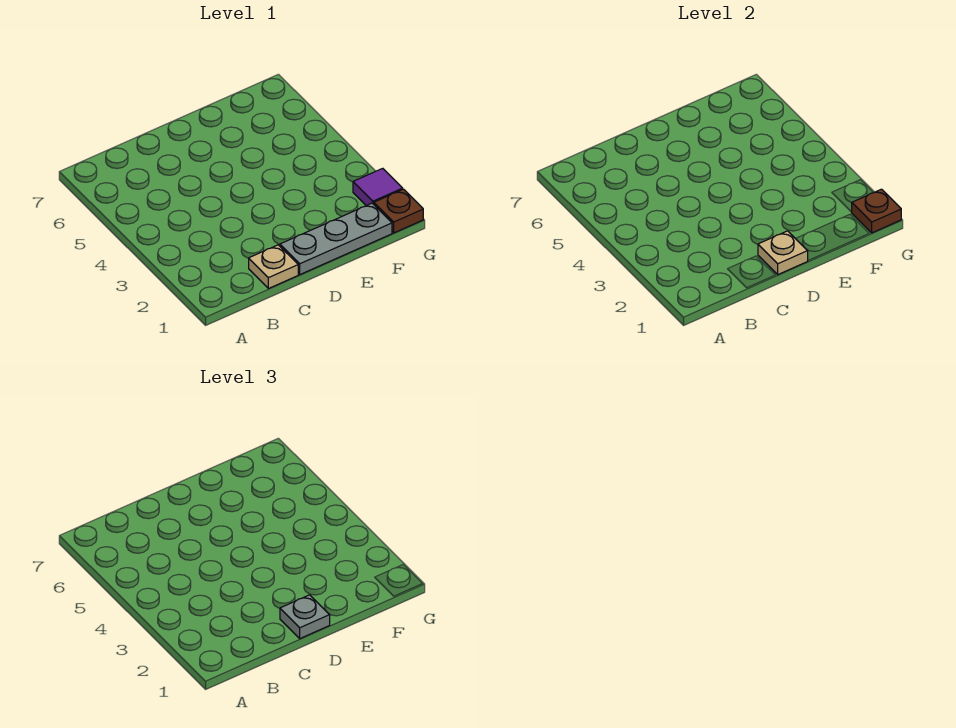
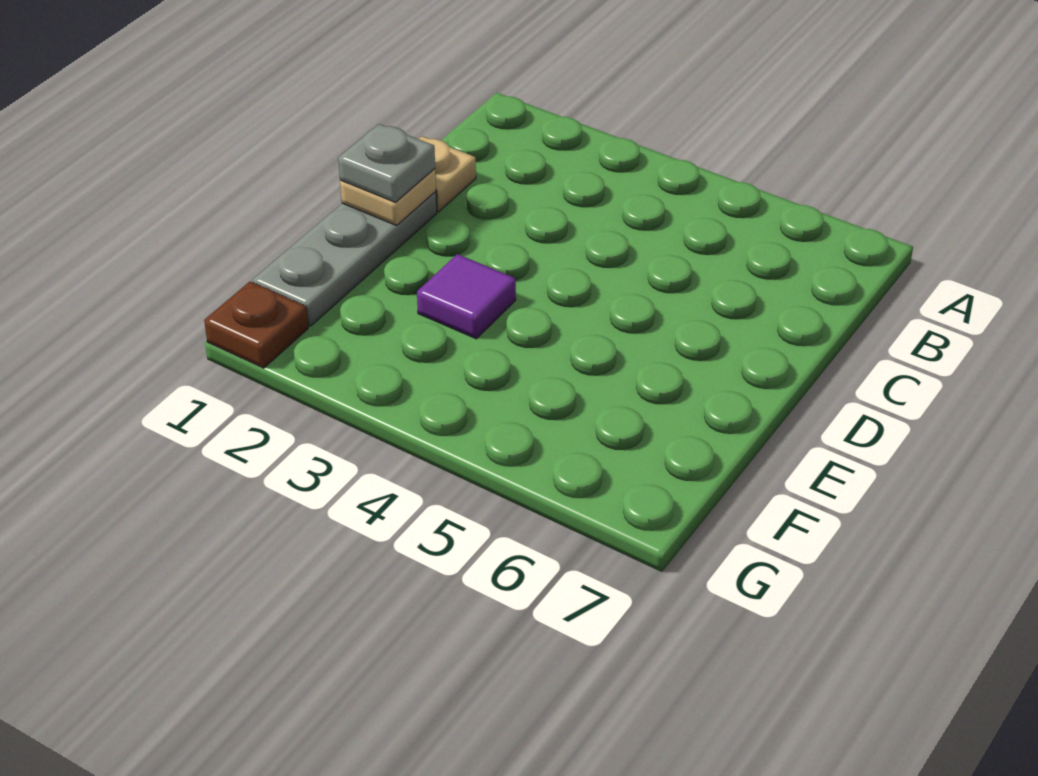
brown 1x1 plate [852,189,901,233] -> none
purple 1x1 tile [353,168,403,206] -> purple 1x1 tile moved to [417,254,516,339]

